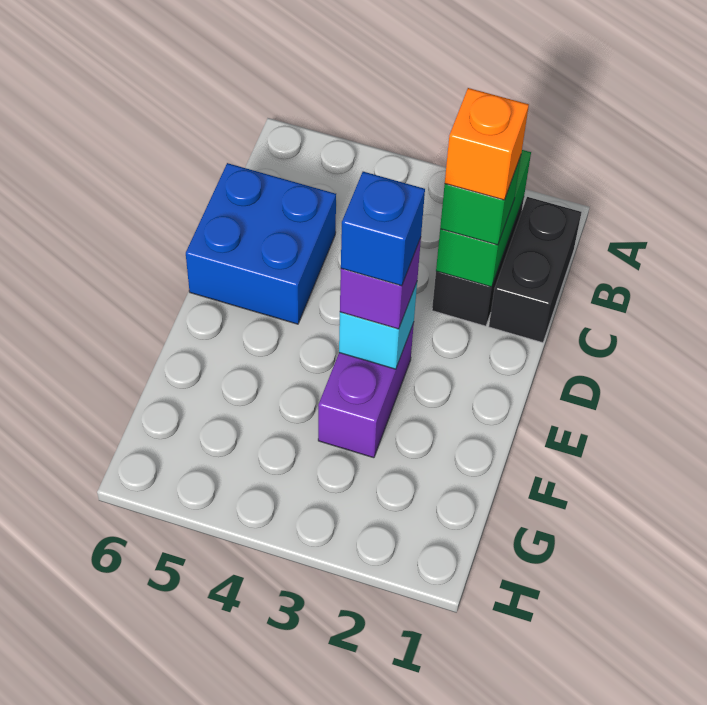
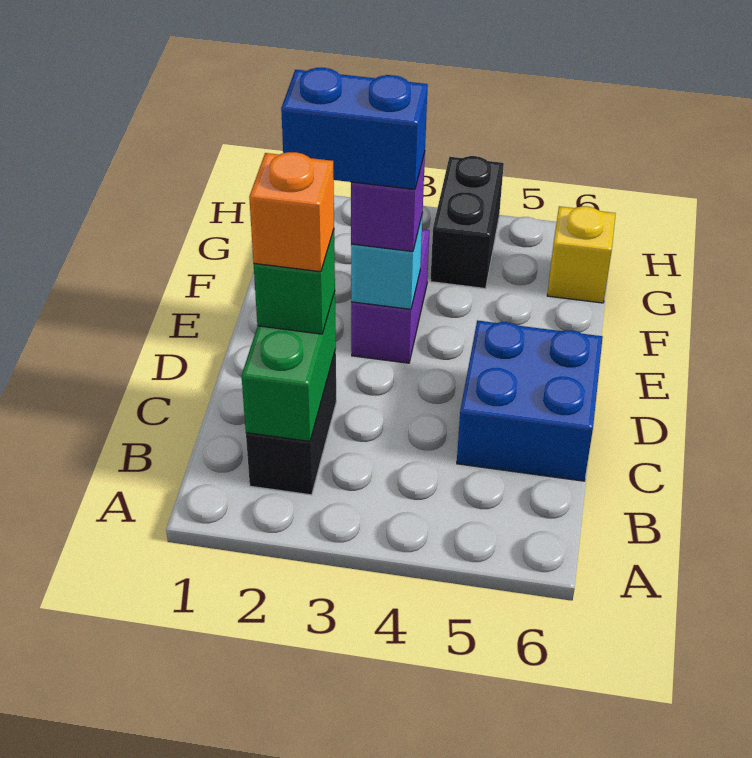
black 1x2 brick [489,197,581,343] -> black 1x2 brick moved to [430,156,504,289]
blue 1x1 brick [341,172,425,286] -> blue 1x2 brick [281,68,428,189]
none -> yellow 1x1 brick [547,206,616,303]

